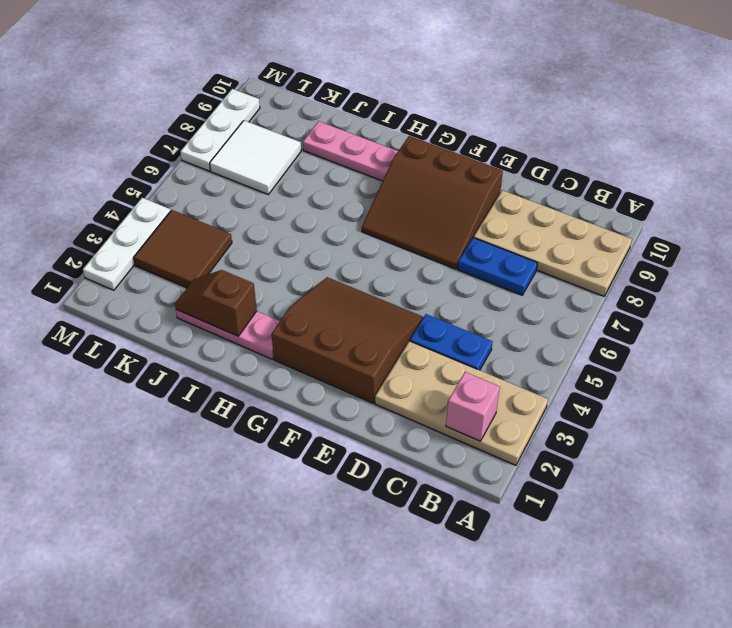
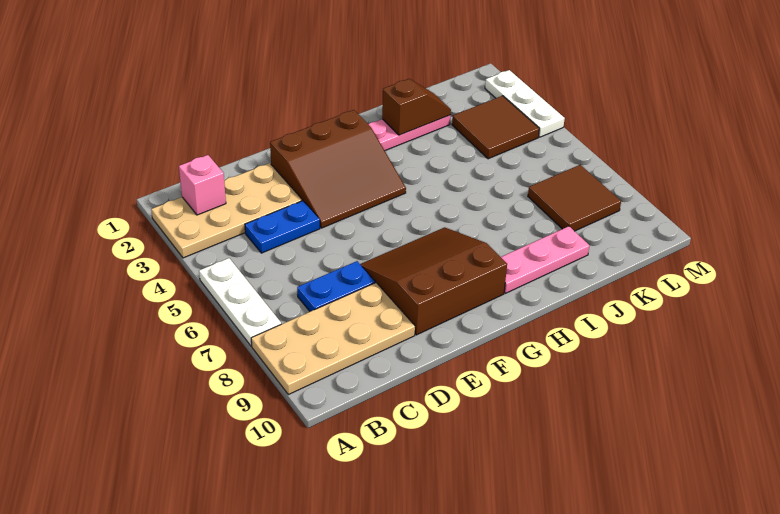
white 2x2 tile [210,121,301,194] -> brown 2x2 tile [528,165,621,231]
white 1x3 plate [180,89,260,171] -> white 1x3 plate moved to [199,258,281,346]

